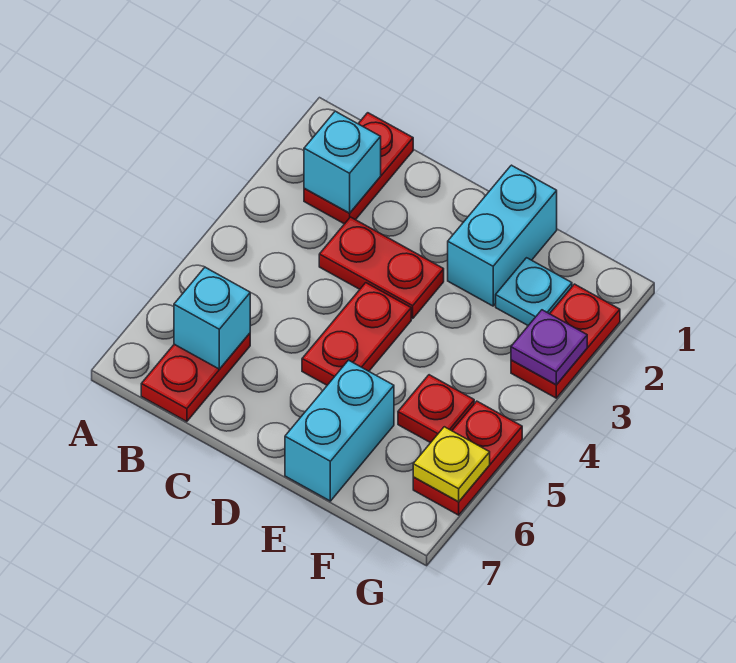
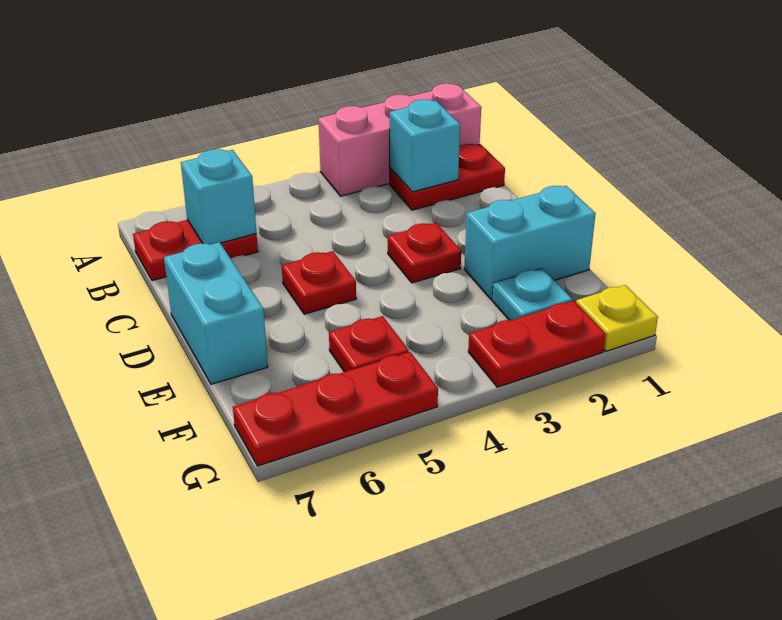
none -> pink 1x3 brick [318,83,481,196]
red 1x2 plate [319,217,444,318] -> red 1x1 plate [388,223,461,283]
red 1x2 plate [302,283,411,385] -> red 1x1 plate [282,251,356,314]
cyan 1x2 brick [285,360,394,501] -> cyan 1x2 brick turned to [164,242,268,384]
purple 1x1 plate [511,310,587,385] -> none
red 1x2 plate [413,401,522,515] -> red 1x3 plate [233,352,438,466]
yellow 1x1 plate [413,427,490,502] -> yellow 1x1 plate moved to [576,285,658,351]

